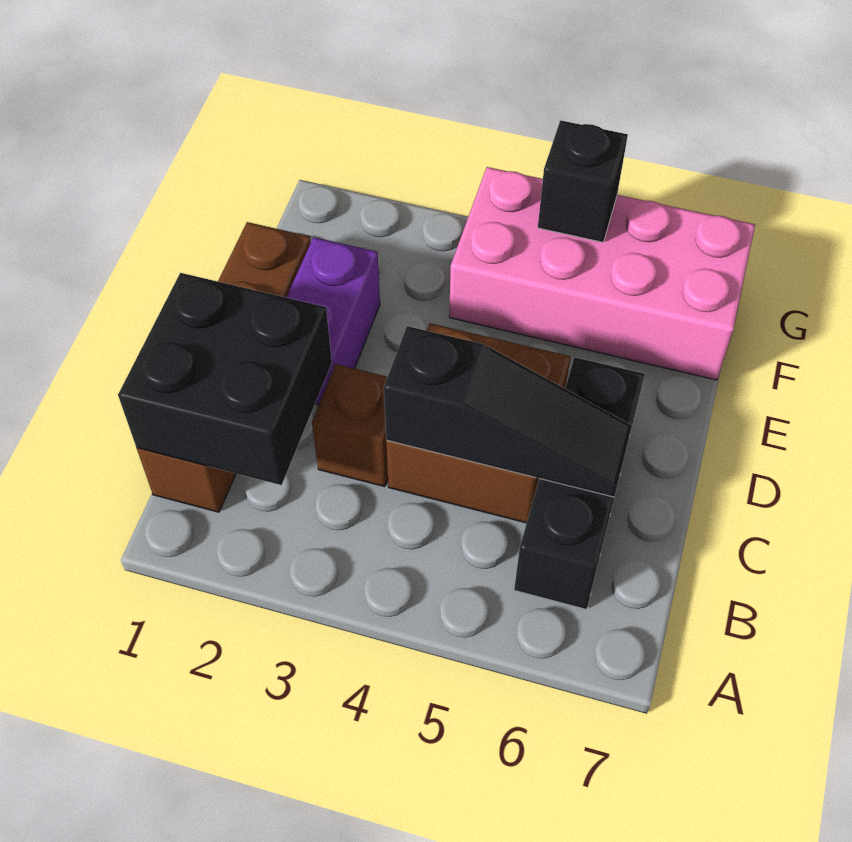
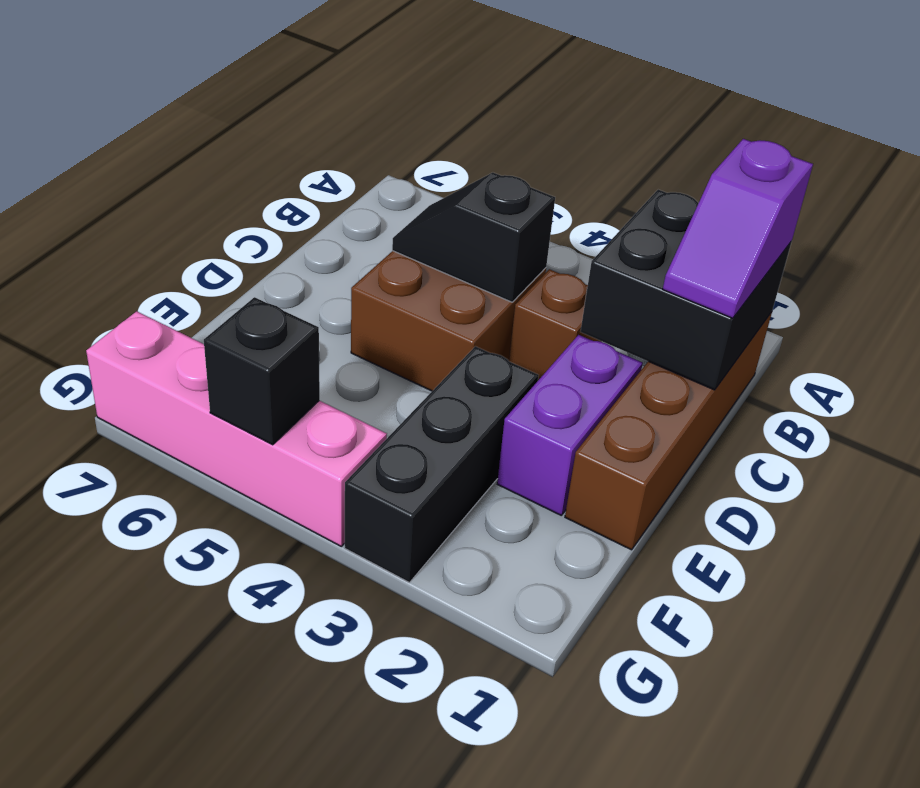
none -> purple 1x2 slope [663,139,813,318]
black 1x3 brick [514,357,645,609] -> black 1x3 brick moved to [345,346,539,583]
black 1x3 slope [384,326,632,497] -> black 1x2 slope [392,173,555,302]
pink 2x4 brick [449,167,755,380] -> pink 1x4 brick [86,311,387,546]

